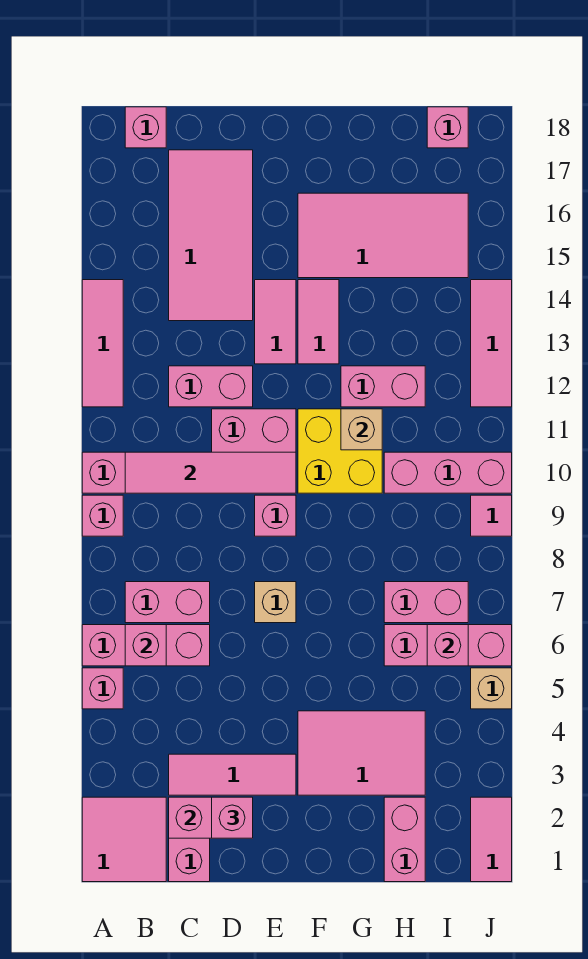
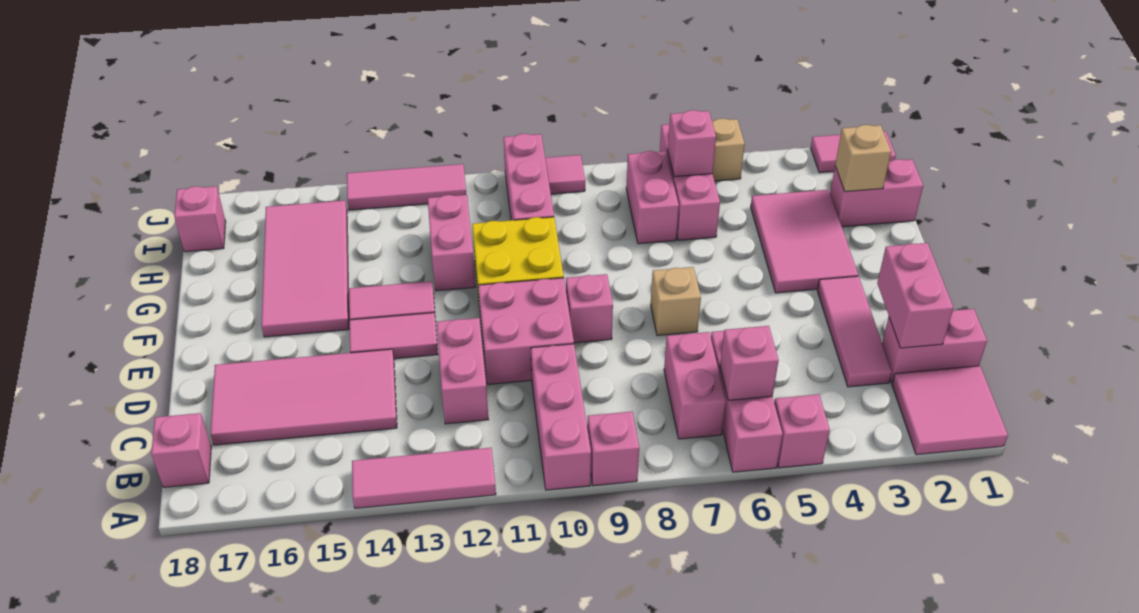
pink 1x4 tile [125,452,296,493] -> none
pink 1x1 brick [212,797,253,838] -> none
tan 1x1 brick [341,409,382,450] -> tan 1x1 brick moved to [835,125,891,192]

